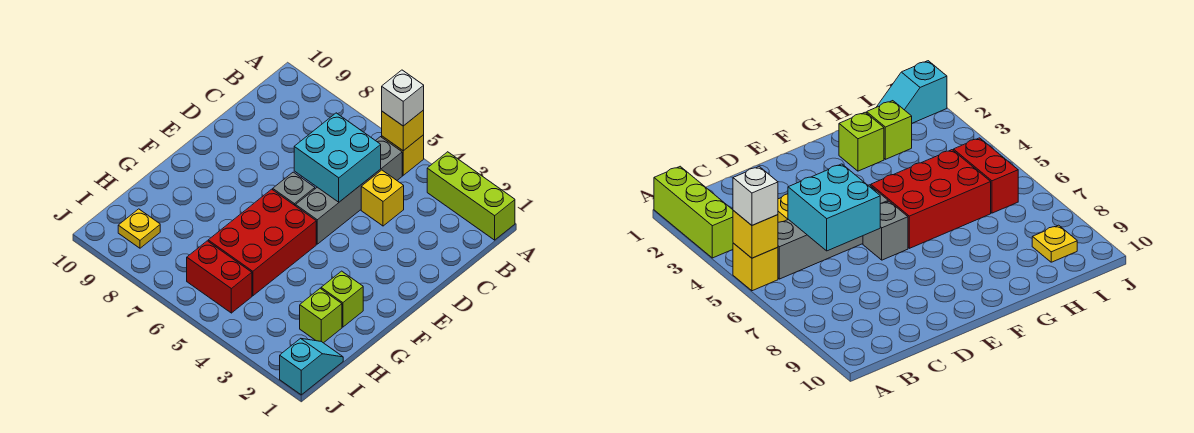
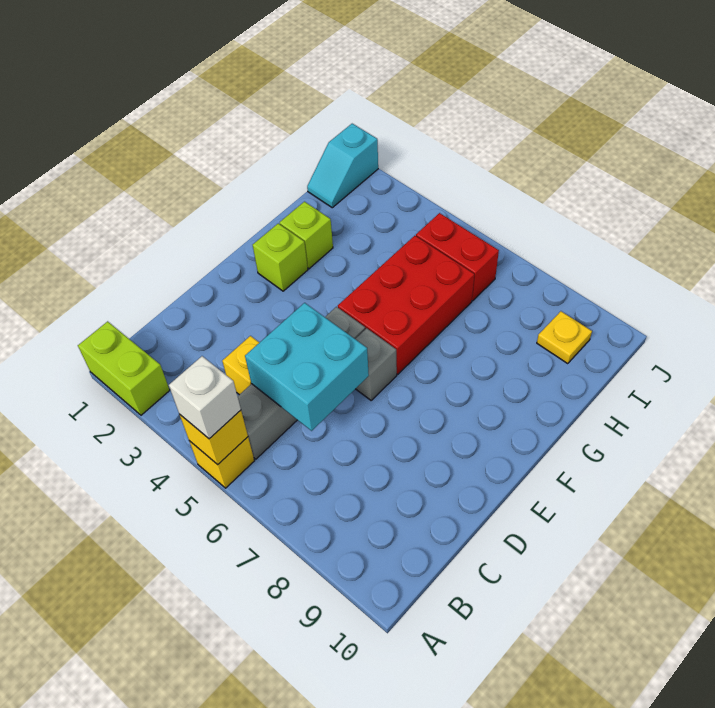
lime 1x3 brick [427,152,515,240] -> lime 1x2 brick [78,321,170,415]
lime 1x1 brick [300,288,342,343] -> lime 1x1 brick moved to [253,223,308,291]

